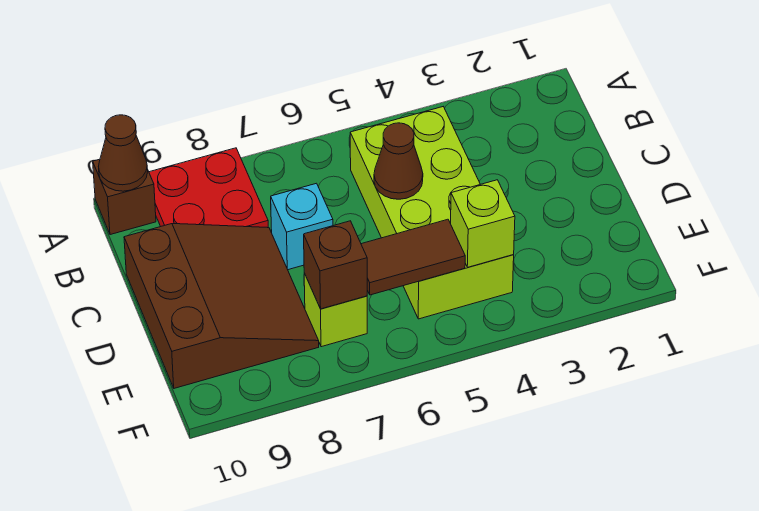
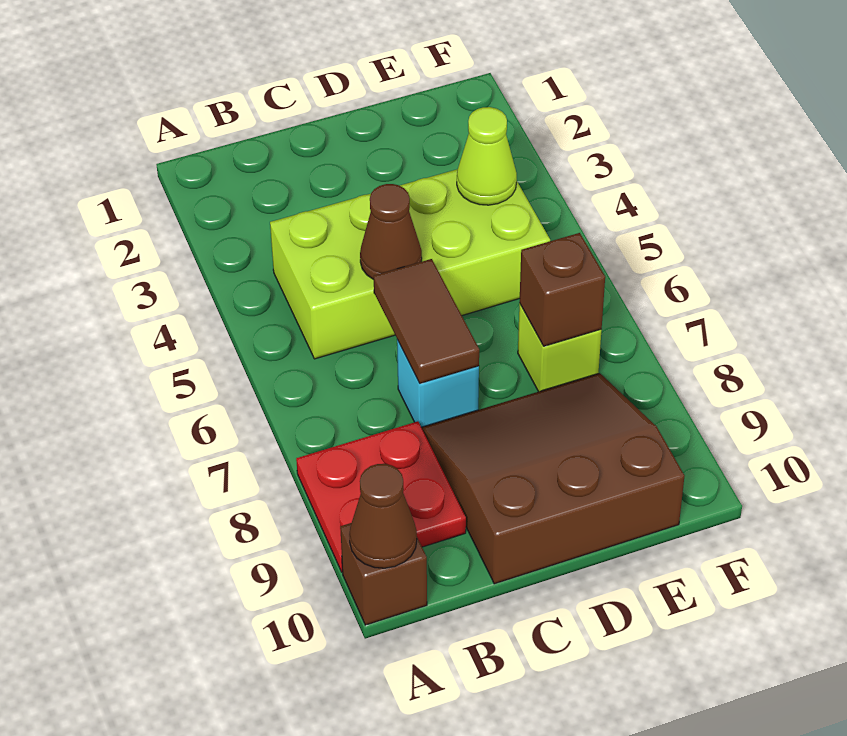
lime 1x1 brick [451,180,515,267] -> lime 1x1 cone [457,107,517,205]
brown 1x2 tile [361,219,465,295] -> brown 1x2 tile moved to [374,259,479,383]

